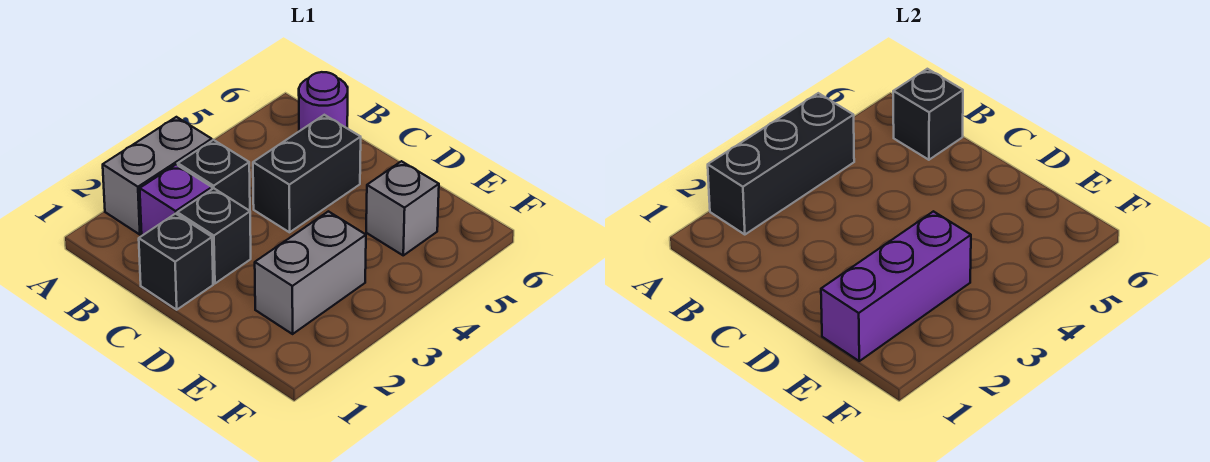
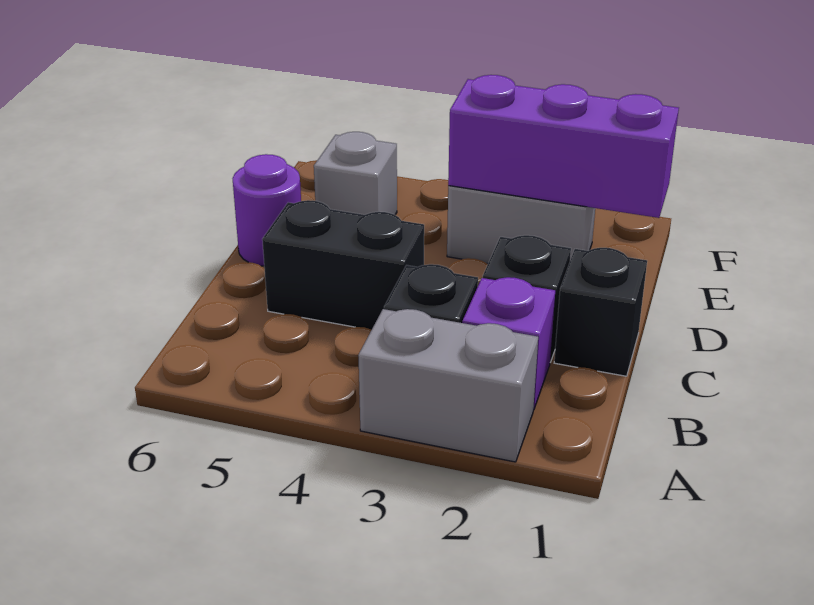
black 1x3 brick [708,93,854,235] -> none
purple 1x1 round brick [299,72,348,131] -> purple 1x1 round brick moved to [233,154,301,266]
black 1x1 brick [893,69,963,160] -> none

